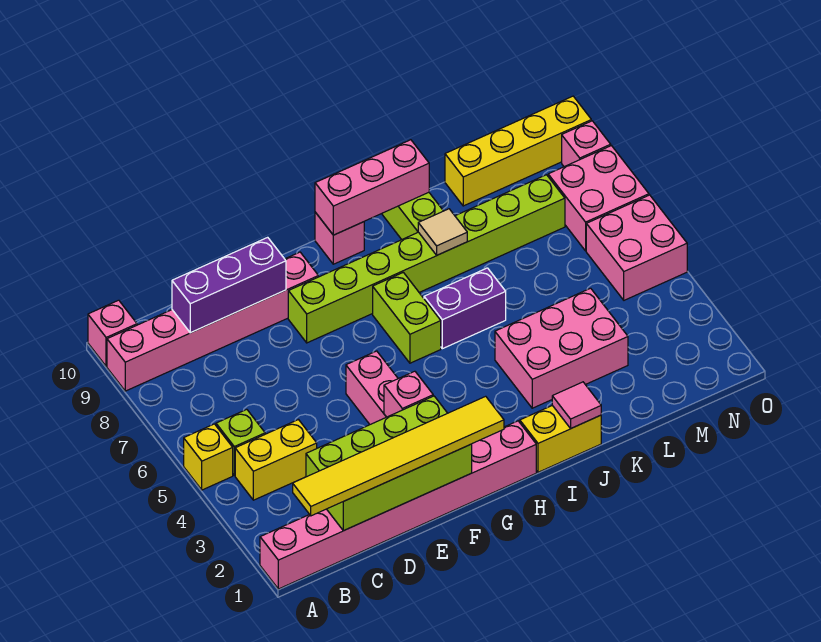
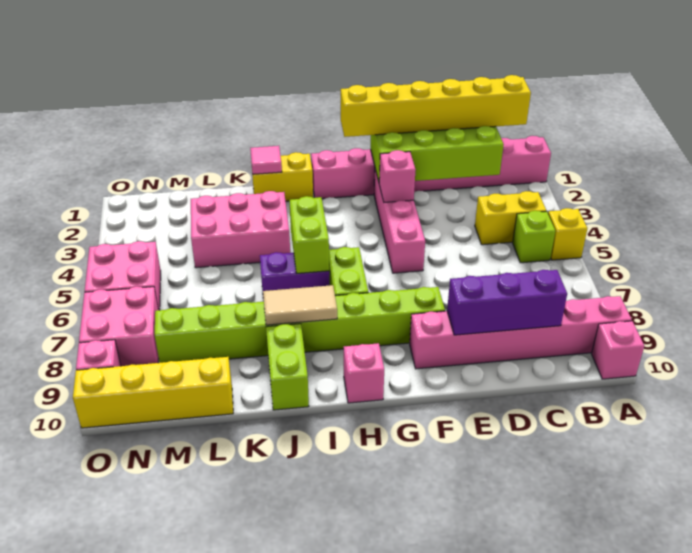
yellow 1x6 tile [293,396,504,516] -> yellow 1x6 brick [341,75,531,137]
pink 1x3 brick [315,140,429,235] -> none
none -> lime 1x2 brick [289,196,329,274]
tan 1x1 tile [418,209,467,255] -> tan 1x2 tile [263,285,337,325]

